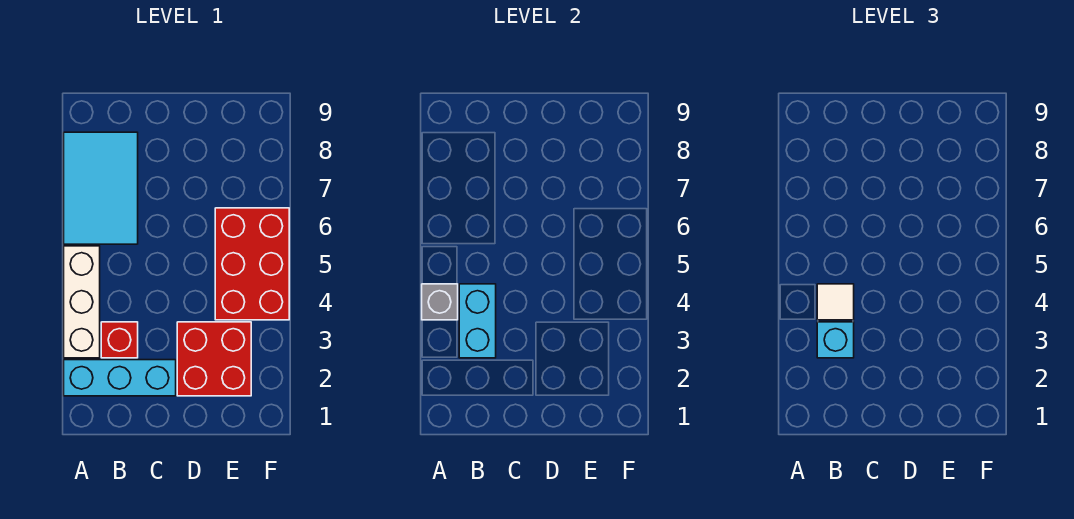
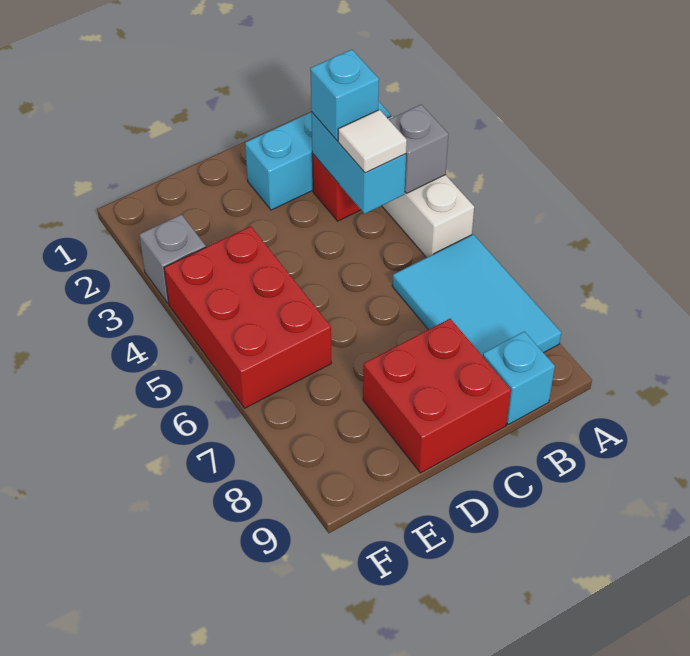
none -> cyan 1x1 brick [483,331,555,425]
red 2x2 brick [177,322,251,396] -> red 2x2 brick moved to [363,319,511,473]
none -> grey 1x1 brick [139,215,206,303]

